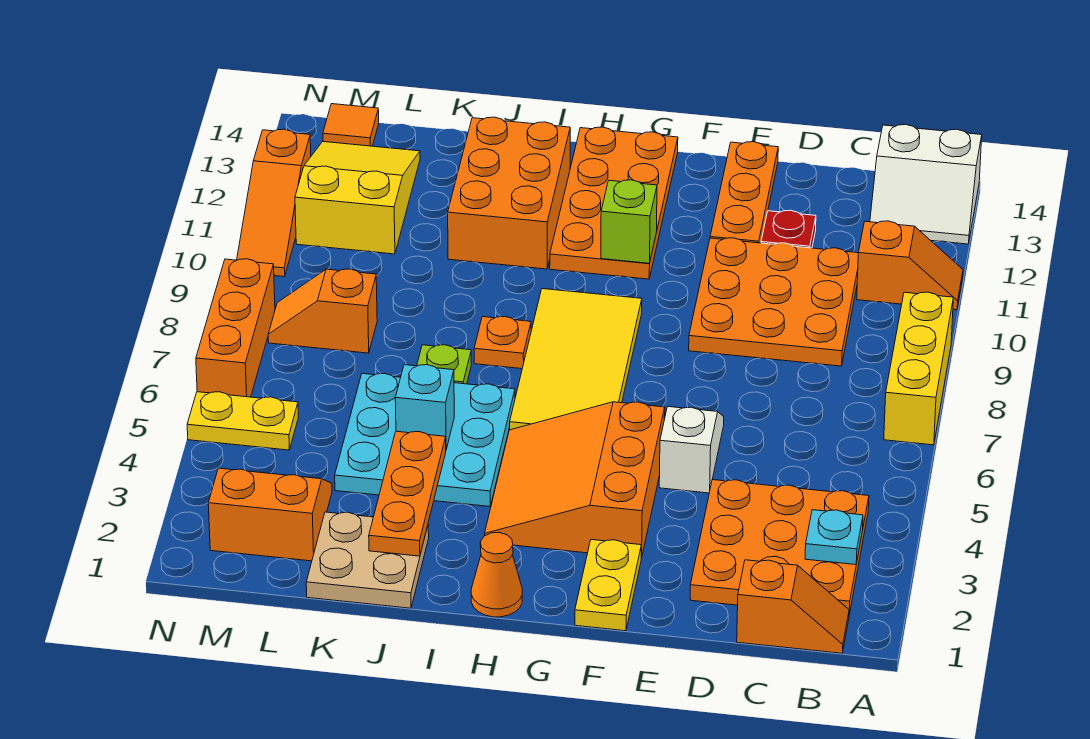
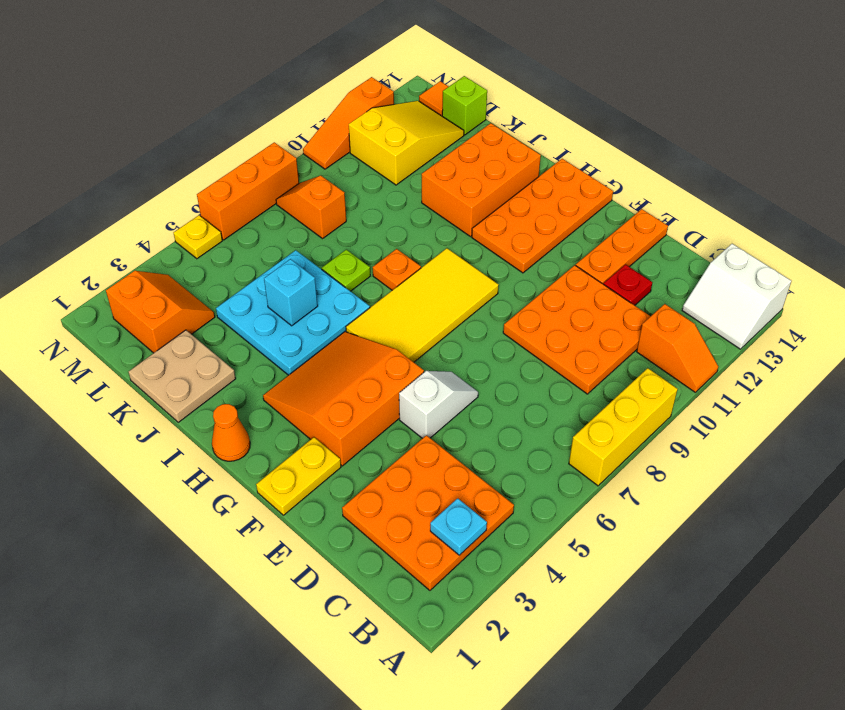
orange 1x2 slope [737,560,849,653] -> none
lime 1x1 brick [601,180,657,263] -> lime 1x1 brick moved to [442,76,487,135]
orange 1x3 plate [369,431,446,556] -> none
yellow 1x2 plate [187,392,298,450] -> yellow 1x1 plate [174,215,222,259]

